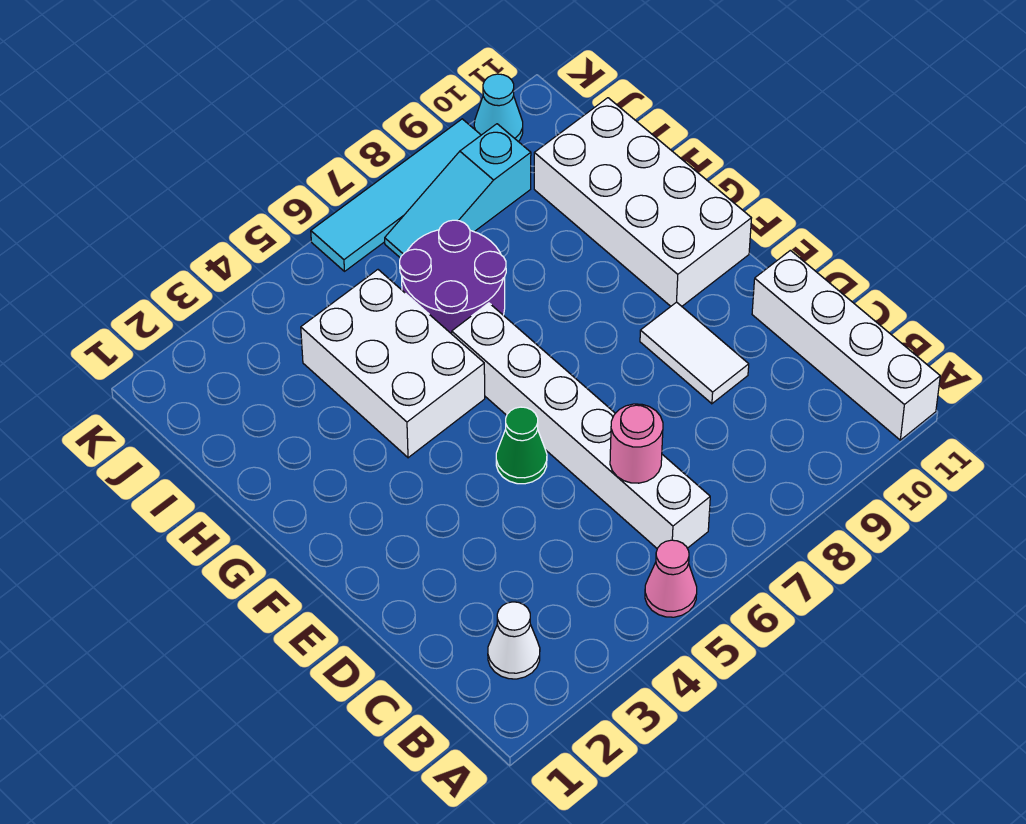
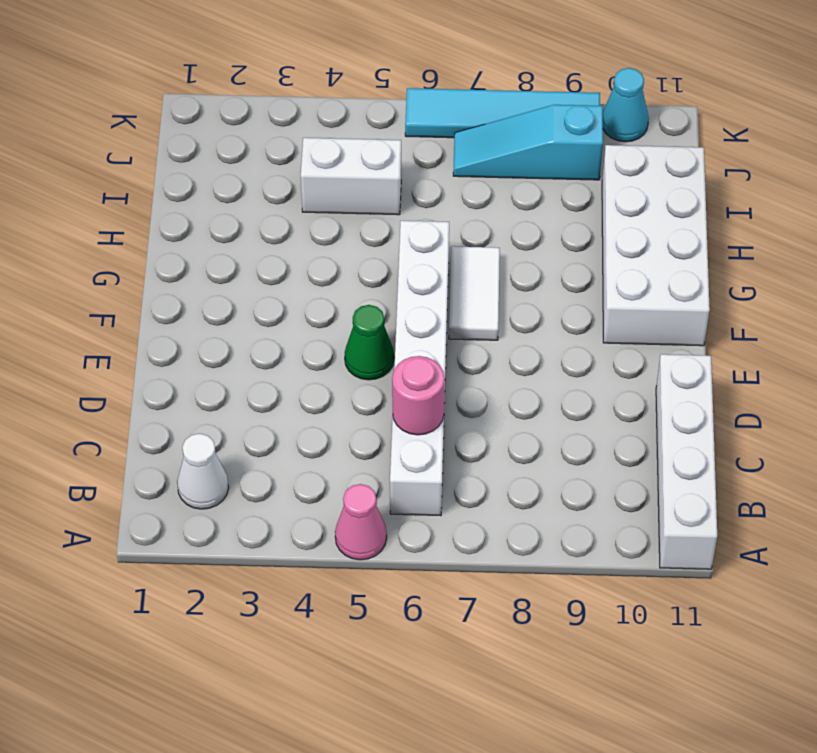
white 1x2 tile [640,302,749,404] -> white 1x2 tile moved to [449,246,500,340]
white 2x3 brick [301,270,485,458] -> white 1x2 brick [301,138,401,215]
purple 2x2 round brick [400,220,506,334] -> none

